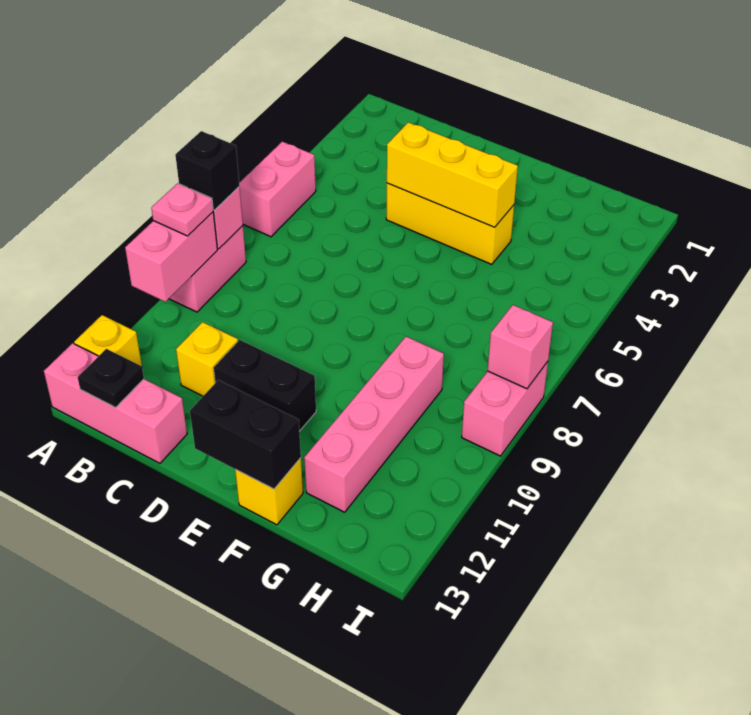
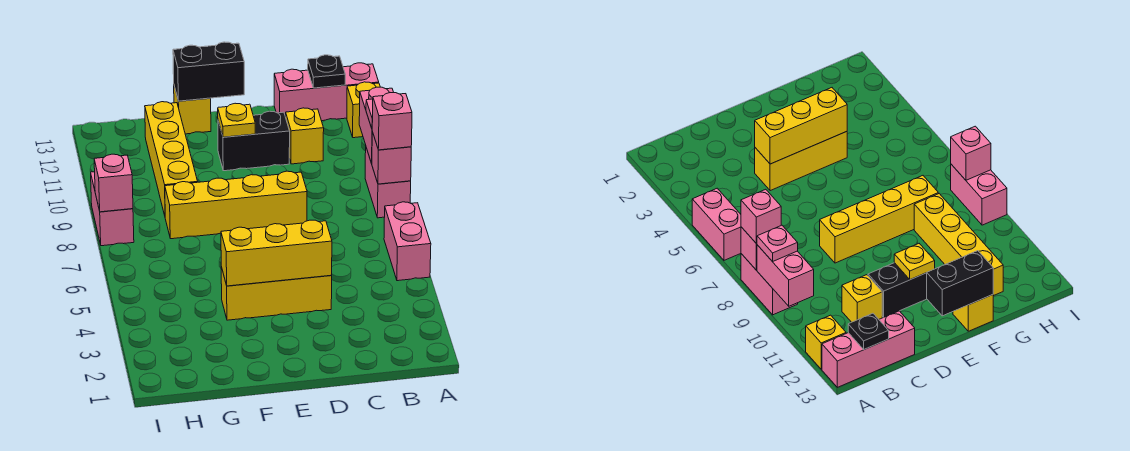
black 1x1 brick [175,131,239,210] -> pink 1x1 brick [372,93,412,150]
none -> yellow 1x4 brick [165,171,307,239]
none -> yellow 1x1 plate [218,103,255,137]
pink 1x4 brick [304,336,444,512] -> yellow 1x4 brick [145,102,198,215]

